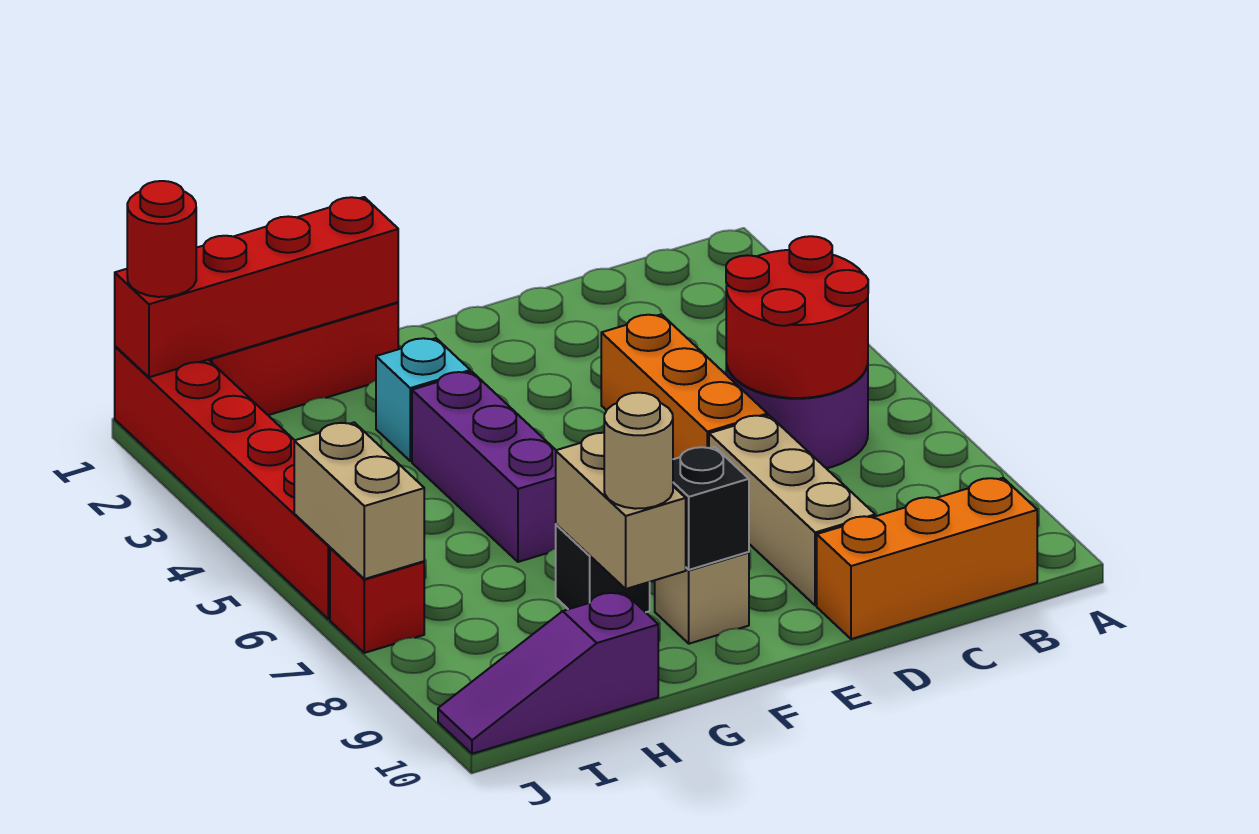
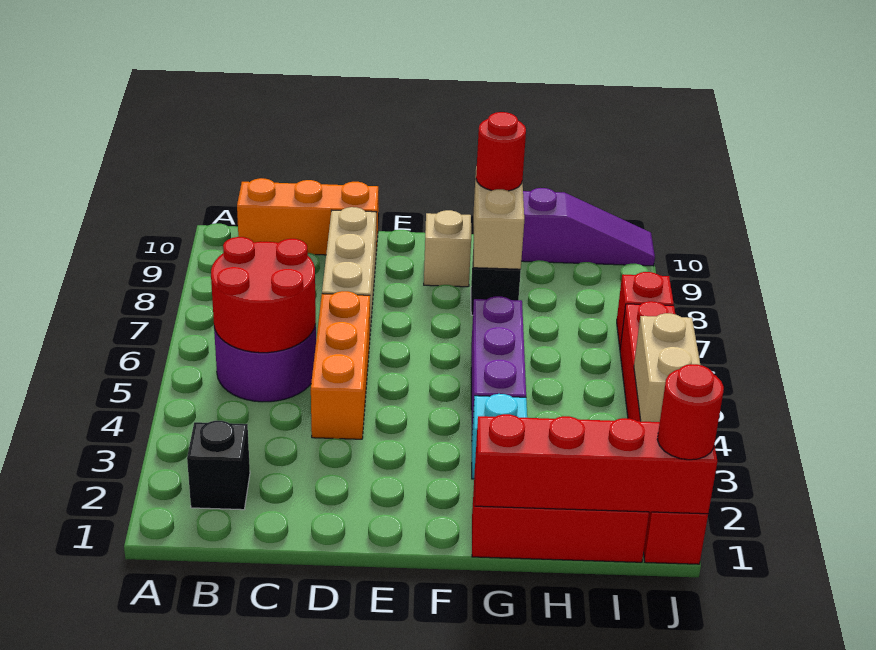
black 1x1 brick [673,447,749,570] -> black 1x1 brick moved to [187,421,250,510]
tan 1x1 round brick [604,393,673,509] -> red 1x1 round brick [476,112,526,191]
tan 1x2 brick [294,422,424,579] -> tan 1x2 brick moved to [634,313,700,422]

